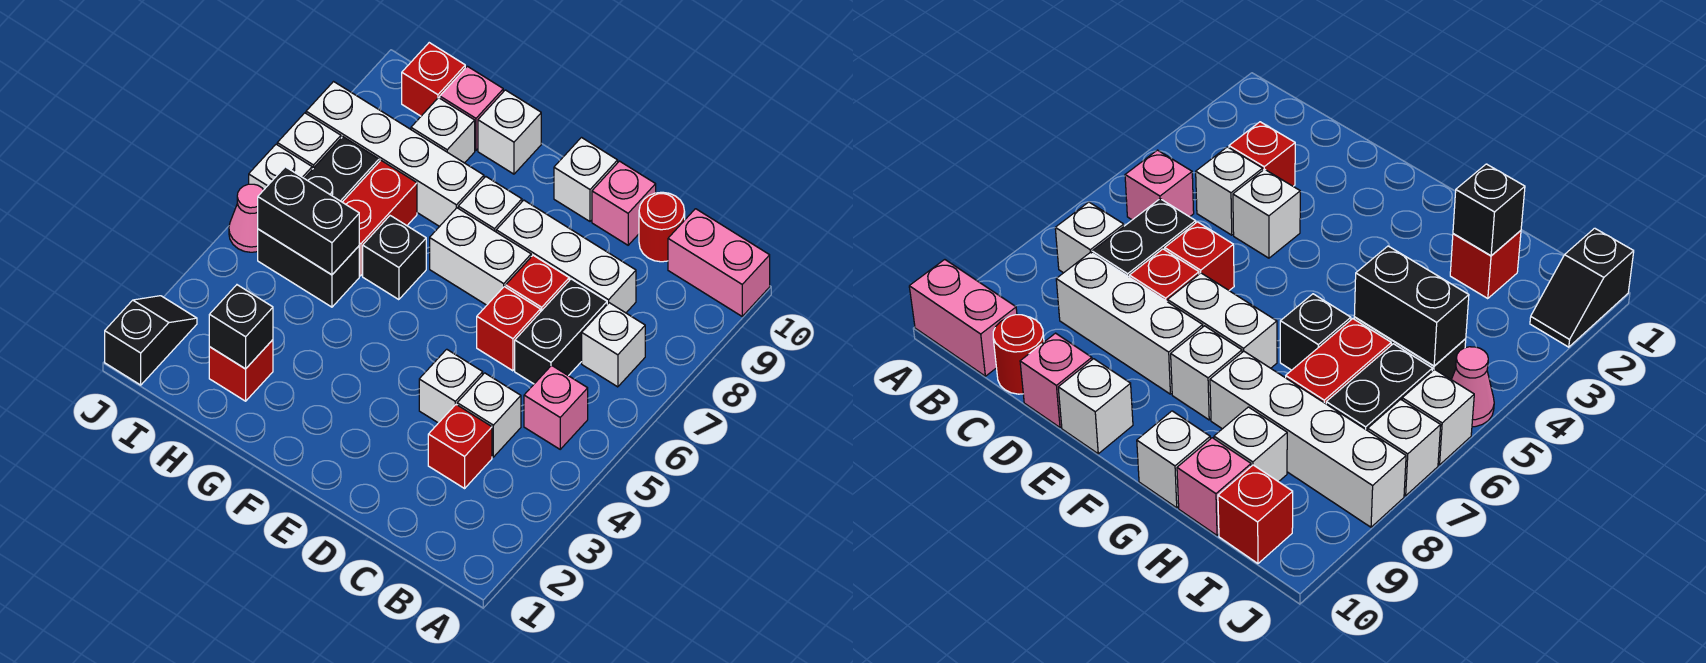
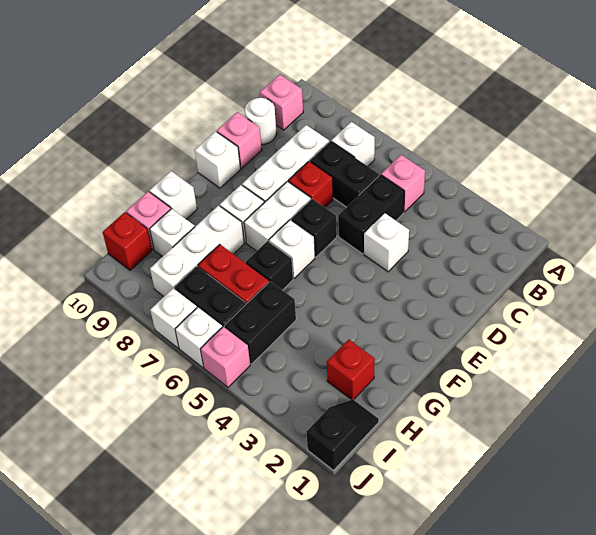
pink 1x2 brick [668,209,770,316] -> pink 1x1 brick [260,74,303,130]
red 1x1 brick [428,405,492,488] -> none
white 1x1 brick [457,373,521,457] -> white 1x1 brick moved to [269,220,315,278]
red 1x1 round brick [639,192,685,262] -> white 1x1 round brick [245,98,277,144]
red 1x1 brick [477,287,540,371] -> none
white 1x4 brick [306,82,484,227] -> white 1x3 brick [150,205,244,296]
black 1x1 brick [209,285,273,369] -> black 1x1 brick moved to [291,199,337,257]
black 1x2 brick [258,167,359,275] -> black 1x2 brick moved to [338,175,404,254]
black 1x2 slope [105,296,197,385] -> black 1x2 slope turned to [306,399,379,470]
pink 1x1 cone [229,184,263,252] -> pink 1x1 brick [200,327,250,387]

